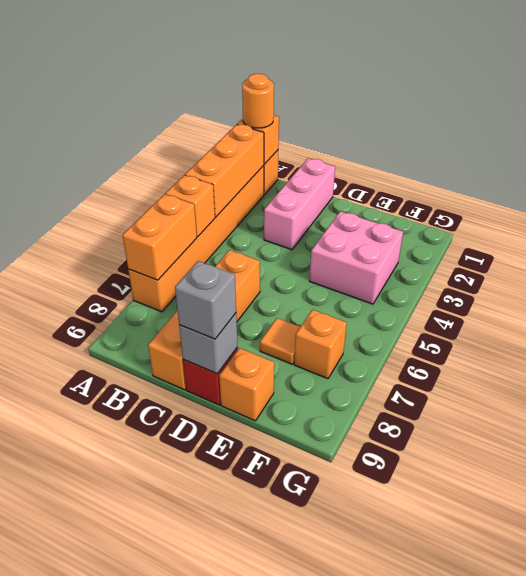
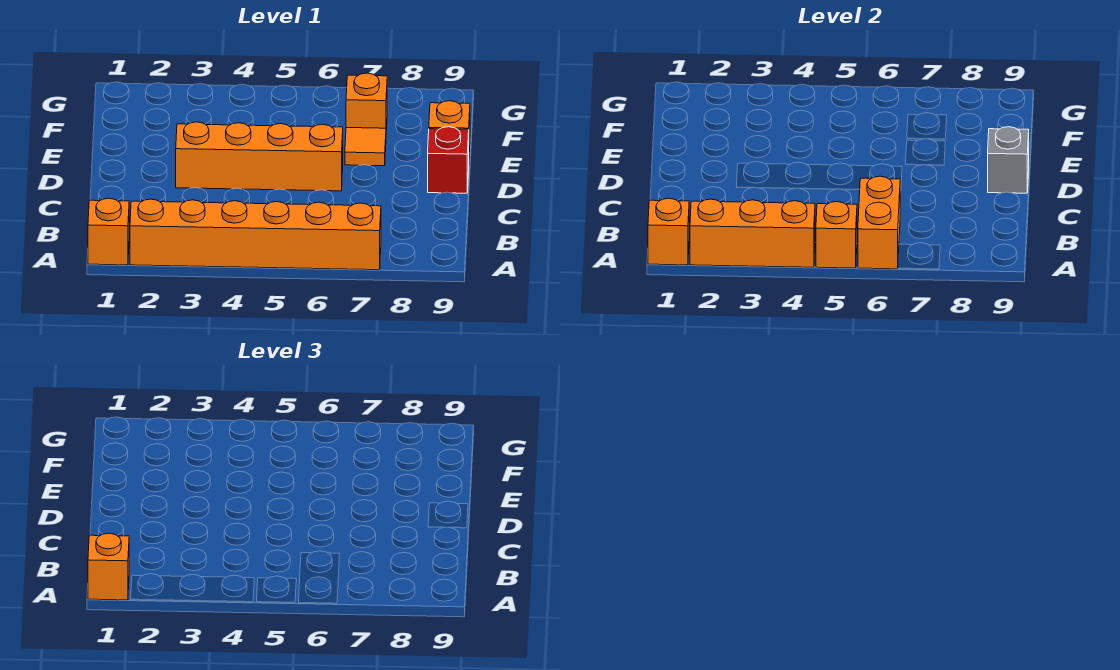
orange 1x1 round brick [242,74,274,128] -> orange 1x1 brick [88,533,129,600]
orange 1x2 brick [123,194,197,280] -> orange 1x2 brick turned to [858,176,901,269]
pink 1x3 brick [264,158,335,250] -> none
orange 1x4 brick [148,250,260,390] -> orange 1x4 brick moved to [176,122,343,191]
grey 1x1 brick [175,261,236,339] -> none
pink 2x2 brick [310,211,403,304] -> none

